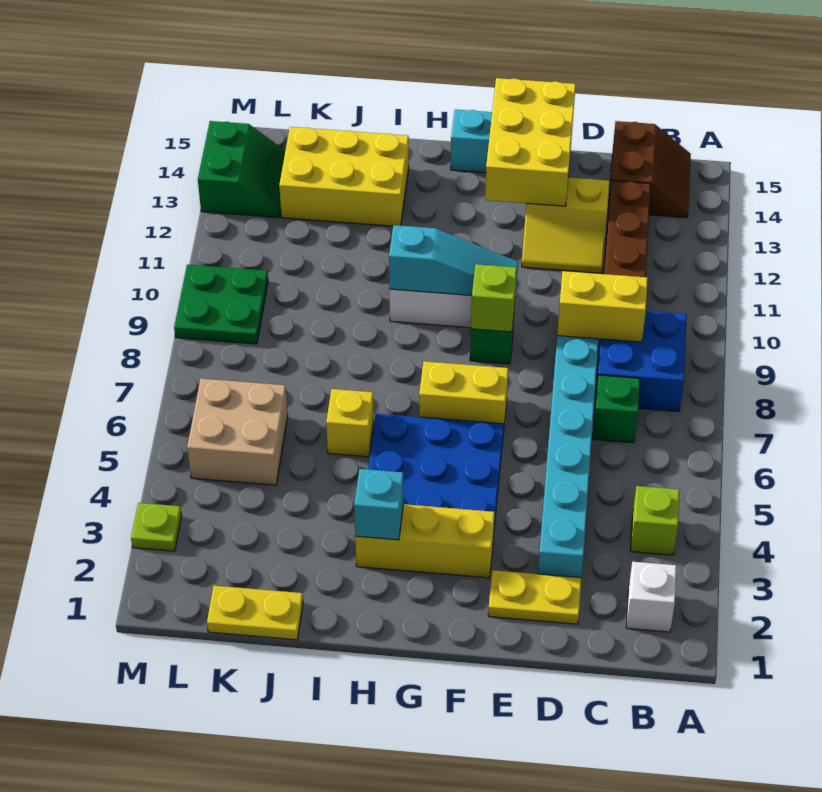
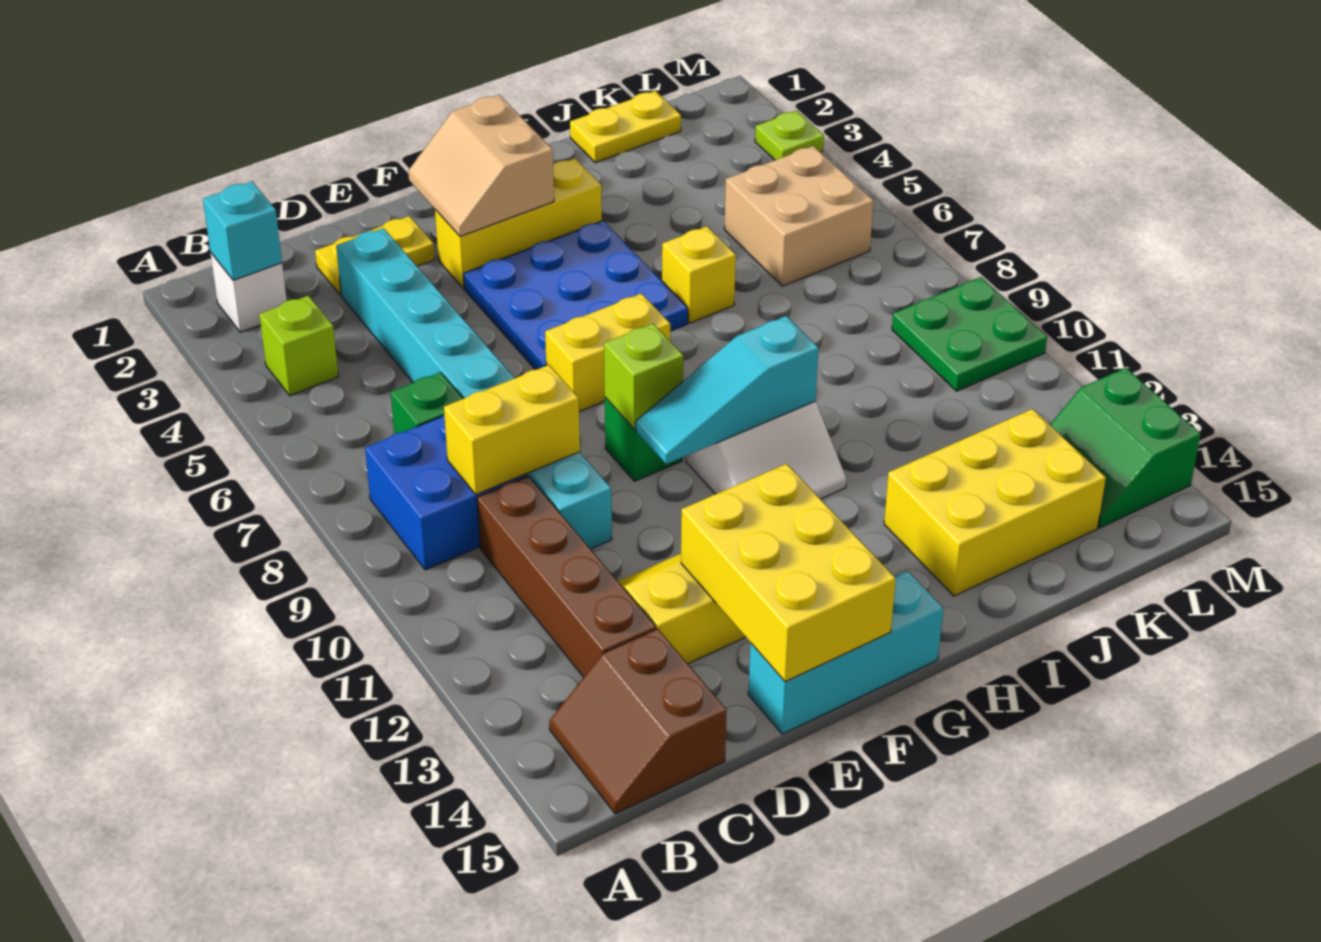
none -> tan 2x2 slope [408,95,554,237]
cyan 1x1 brick [354,469,404,540] -> cyan 1x1 brick moved to [203,182,282,280]

